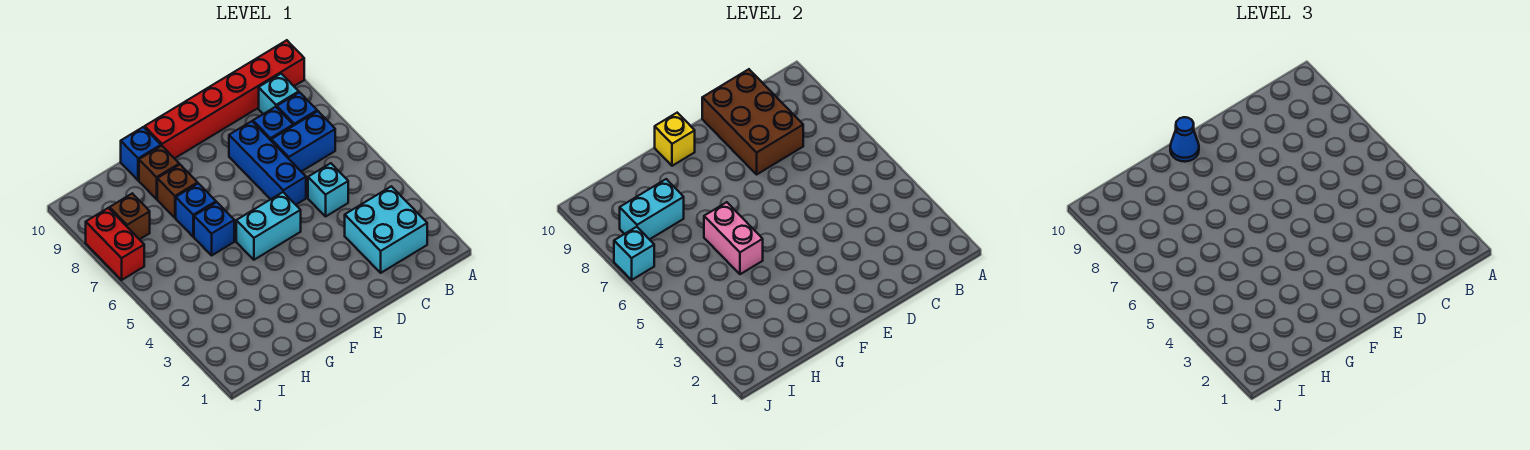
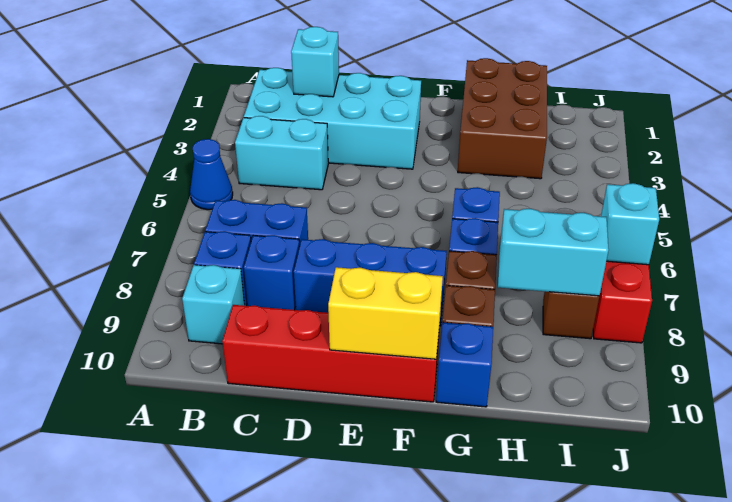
red 1x6 brick [145,40,304,159] -> red 1x4 brick [222,305,440,402]
cyan 2x2 brick [345,186,427,273] -> cyan 2x4 brick [244,68,421,169]
cyan 1x1 brick [308,163,348,216] -> cyan 1x1 brick moved to [291,27,339,97]
brown 2x3 brick [702,69,803,174] -> brown 2x3 brick moved to [458,58,547,179]
blue 1x3 brick [229,121,306,205] -> blue 1x3 brick turned to [294,239,447,326]
cyan 1x2 brick [236,192,301,260] -> cyan 1x2 brick moved to [235,116,328,190]
yellow 1x1 brick [655,113,695,166] -> yellow 1x2 brick [328,267,443,359]
blue 1x1 cone [1170,117,1199,162] -> blue 1x1 cone moved to [190,139,233,210]
pink 1x2 brick [704,202,763,274] -> none

